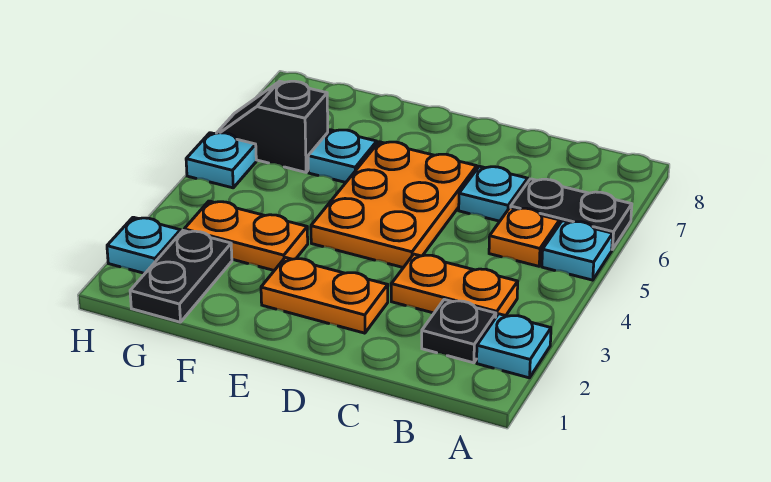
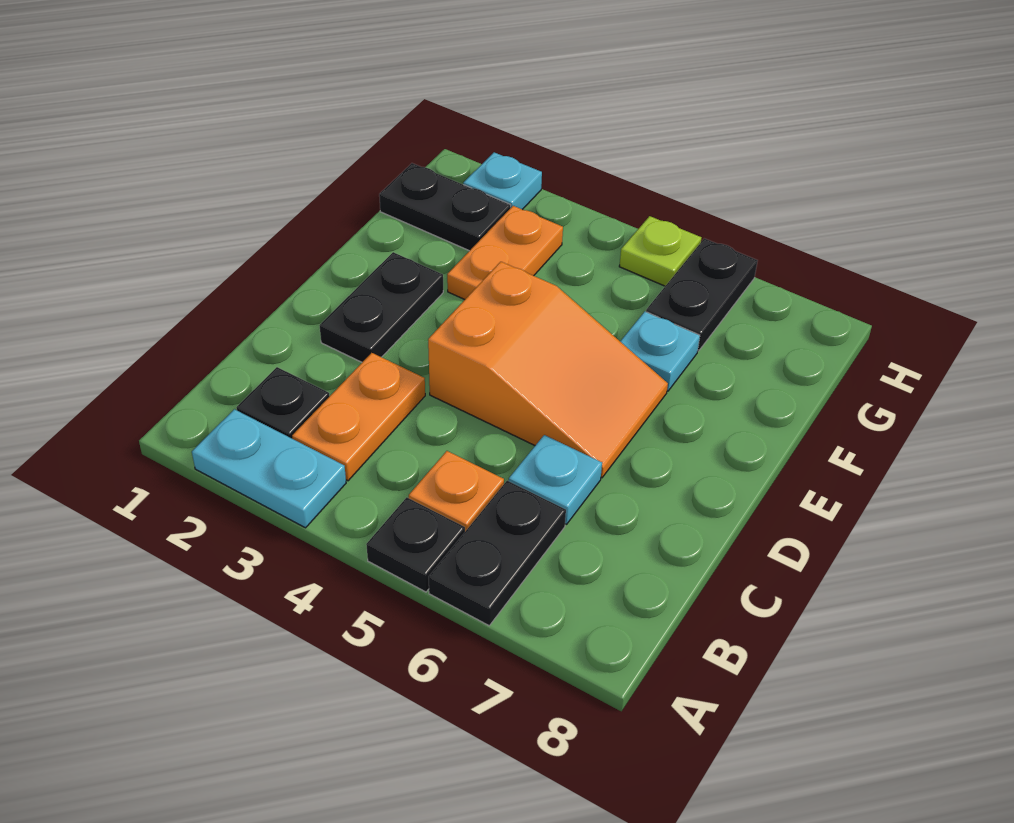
cyan 1x1 plate [477,314,551,378] -> cyan 1x2 plate [192,409,346,528]
cyan 1x1 plate [542,221,613,280] -> black 1x1 plate [366,497,465,592]
orange 1x2 plate [261,257,388,333] -> black 1x2 plate [319,252,443,362]
orange 2x3 plate [311,142,477,268] -> orange 2x3 slope [428,262,668,478]
black 1x2 slope [217,81,328,172] -> black 1x2 plate [646,238,758,351]
cyan 1x1 plate [186,133,256,188] -> lime 1x1 plate [619,216,701,286]

